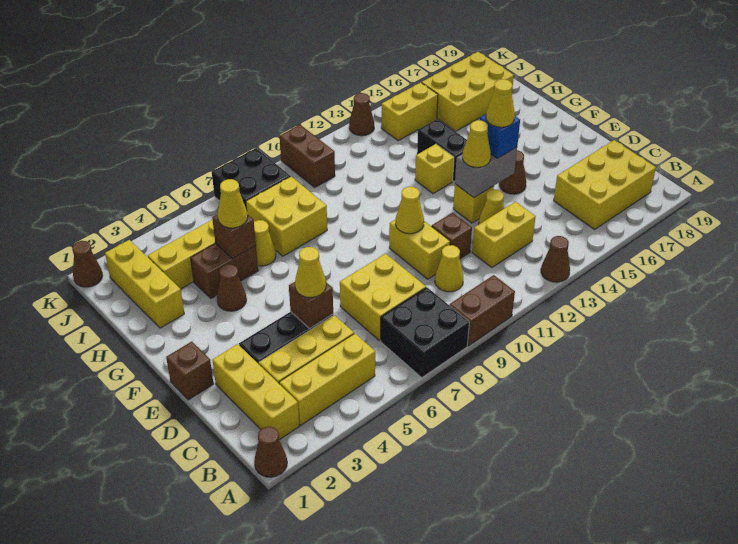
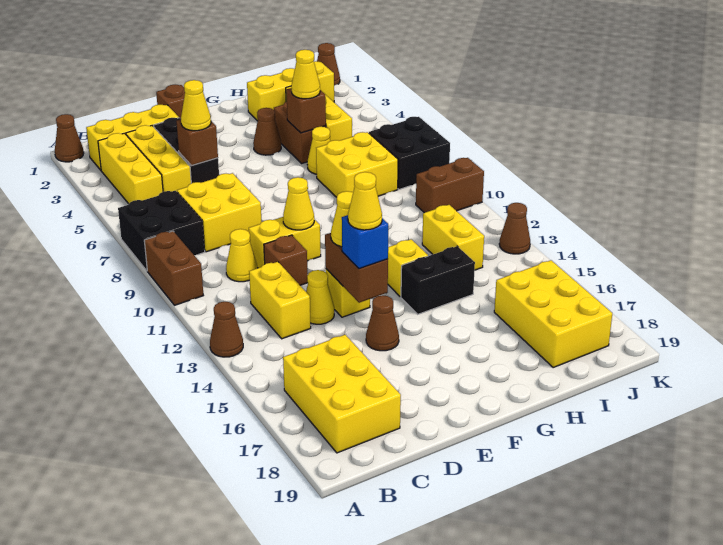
grey 1x2 brick [455,147,517,198] -> brown 1x2 brick [325,233,388,303]
yellow 1x2 brick [381,83,438,140] -> yellow 1x2 brick moved to [422,205,484,270]

